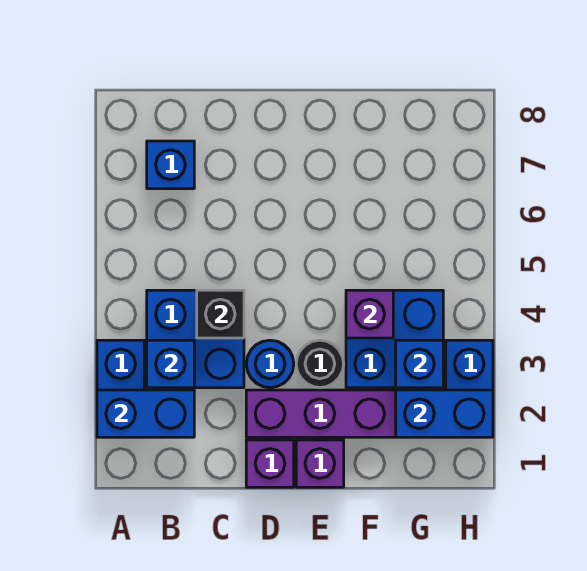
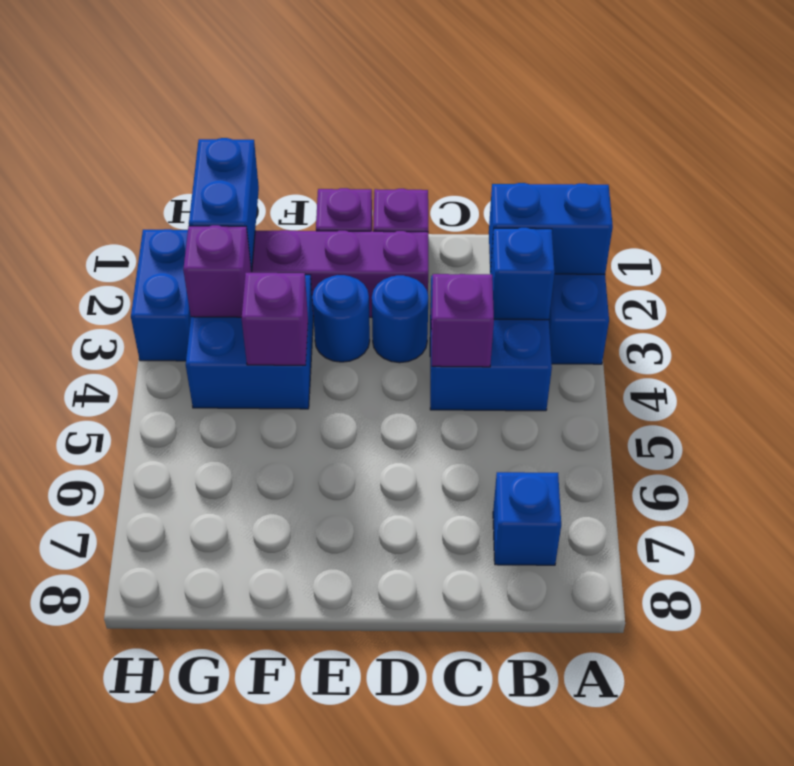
black 1x1 brick [197,290,244,338] -> purple 1x1 brick [431,274,494,367]
black 1x1 round brick [296,340,344,388] -> blue 1x1 round brick [312,275,370,362]
blue 1x2 brick [396,390,493,437] -> blue 1x2 brick turned to [189,138,259,271]
blue 1x1 brick [396,340,443,388] -> purple 1x1 brick [183,225,251,317]

